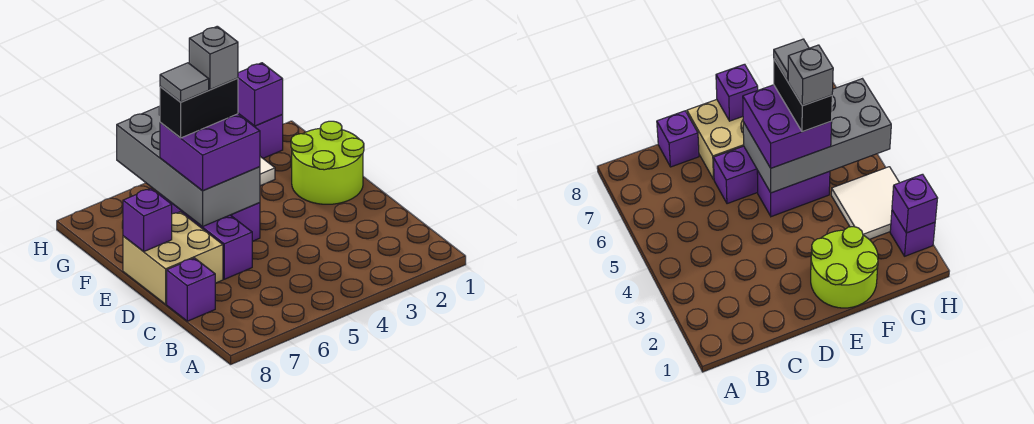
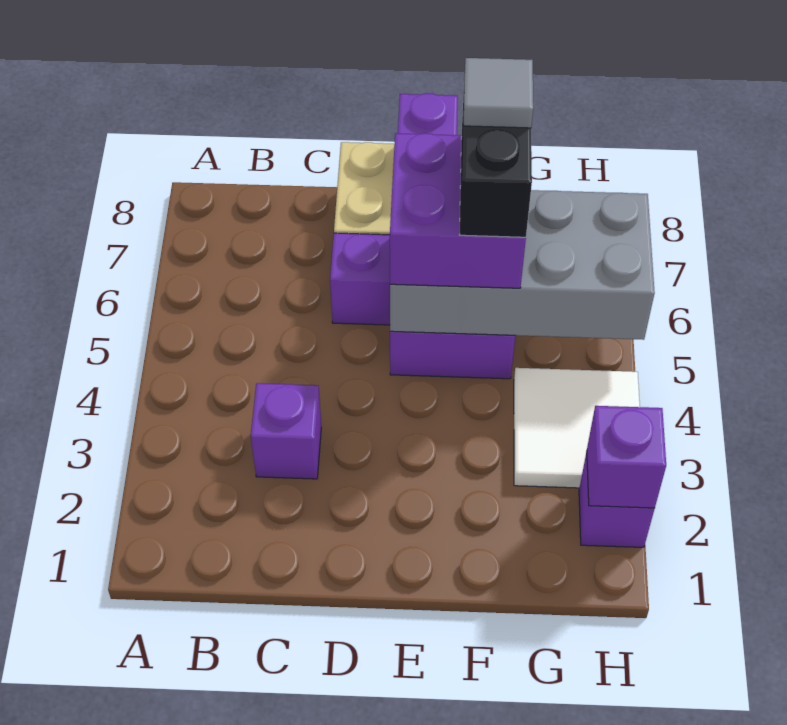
purple 1x1 brick [167,258,215,321] -> purple 1x1 brick moved to [251,383,321,479]
lime 2x2 round brick [291,121,364,204] -> none
grey 1x1 brick [189,26,238,90] -> none

